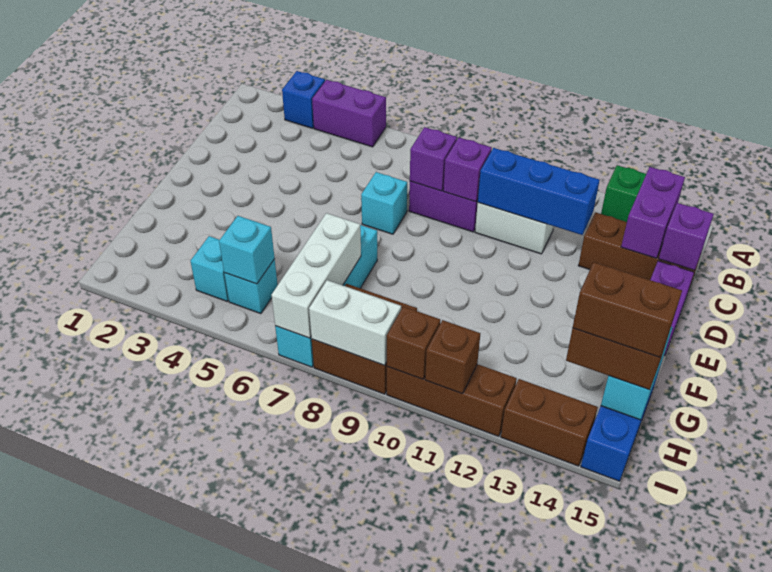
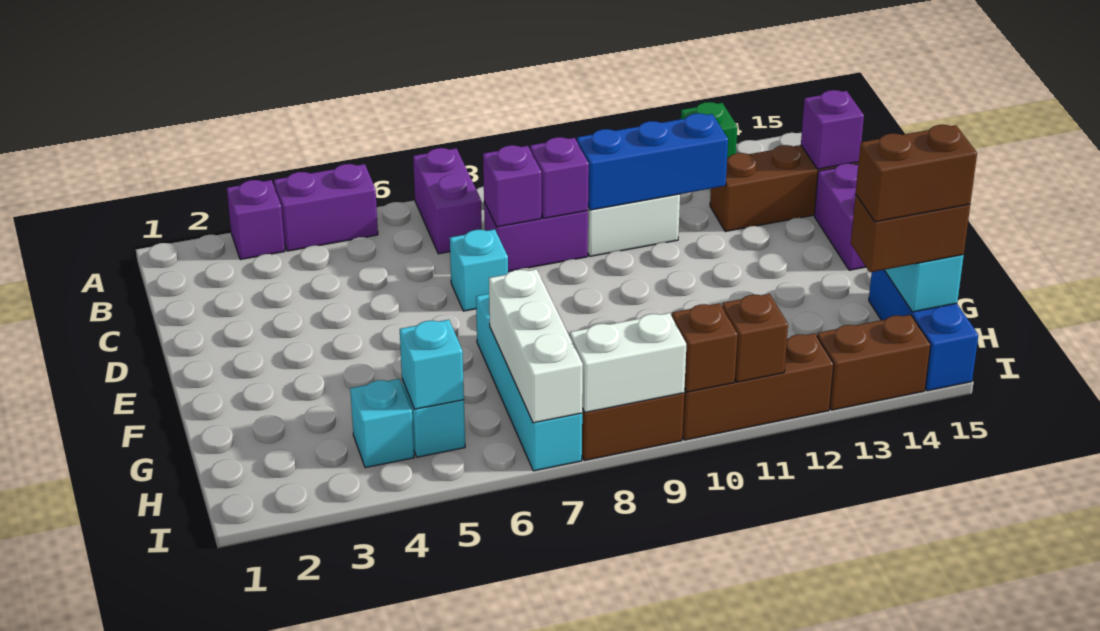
blue 1x1 brick [282,71,325,128] -> purple 1x1 brick [227,180,285,260]
purple 1x2 brick [621,167,685,258] -> purple 1x2 brick moved to [413,148,482,254]

